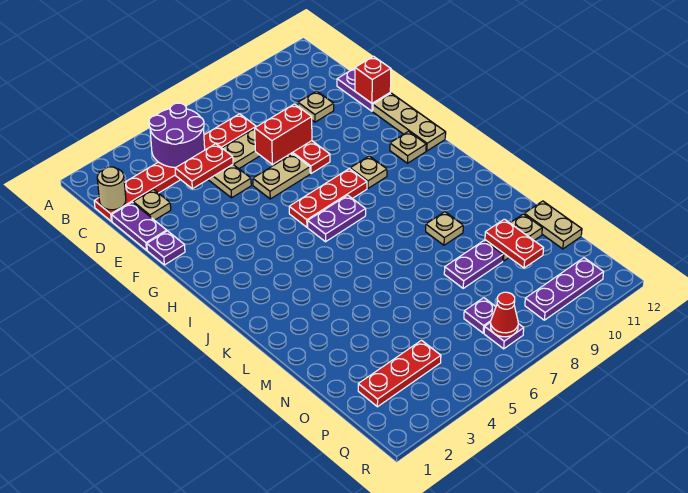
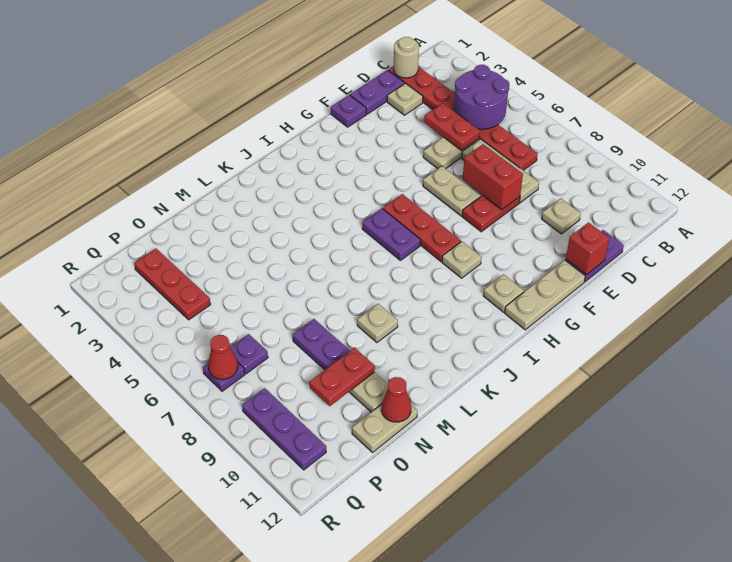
none -> red 1x1 cone [381,377,411,422]

